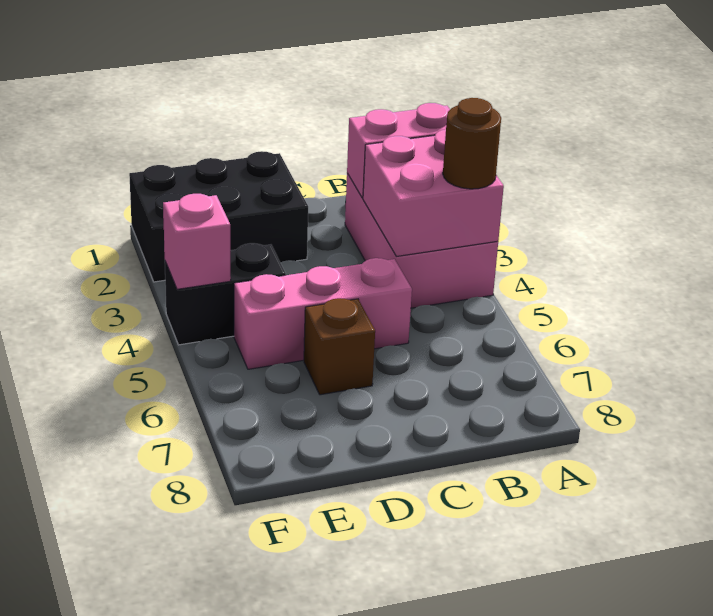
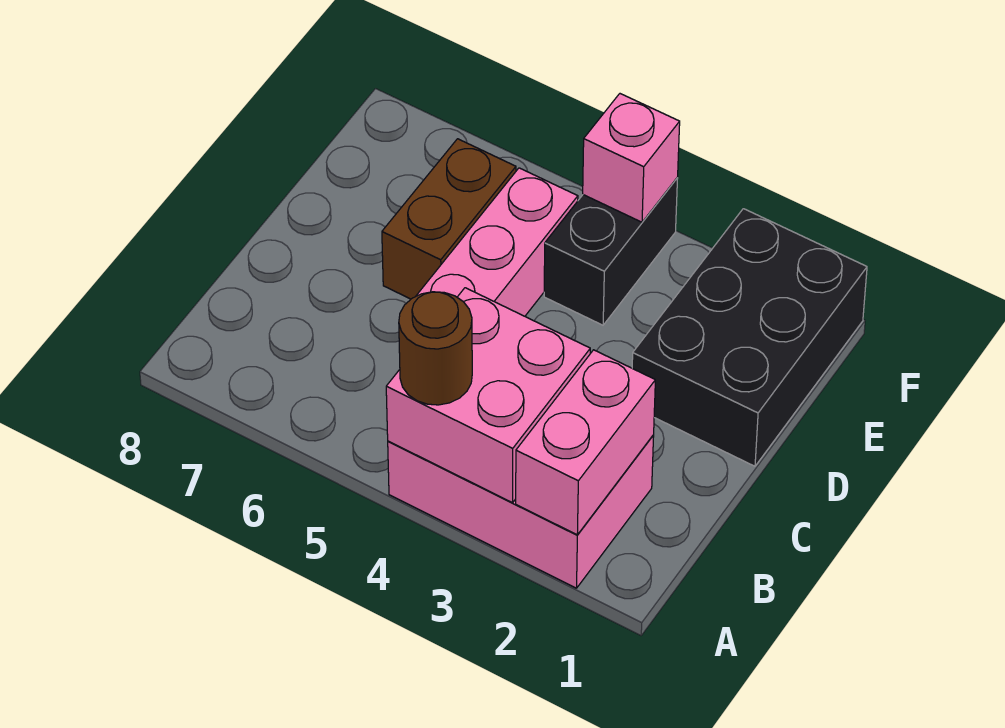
brown 1x1 brick [304,298,375,395] -> brown 1x2 brick [382,139,516,299]

